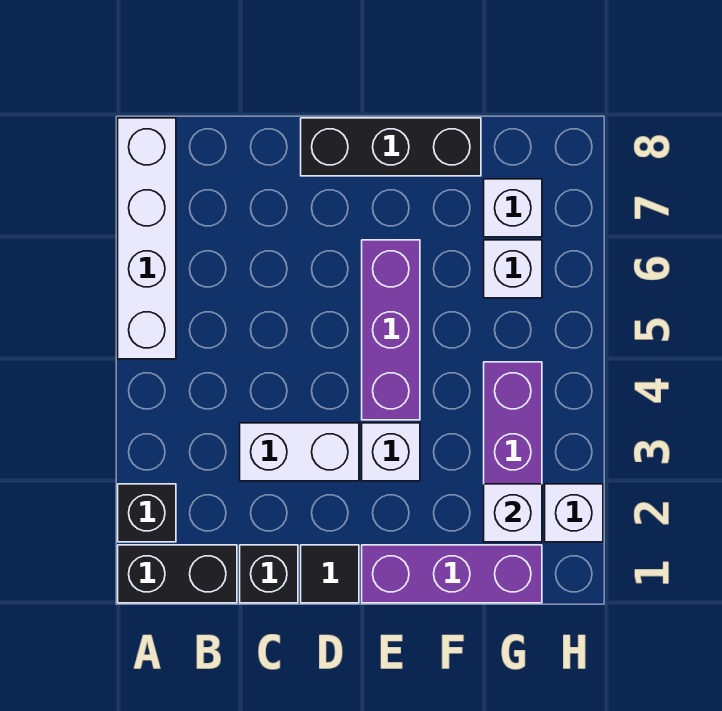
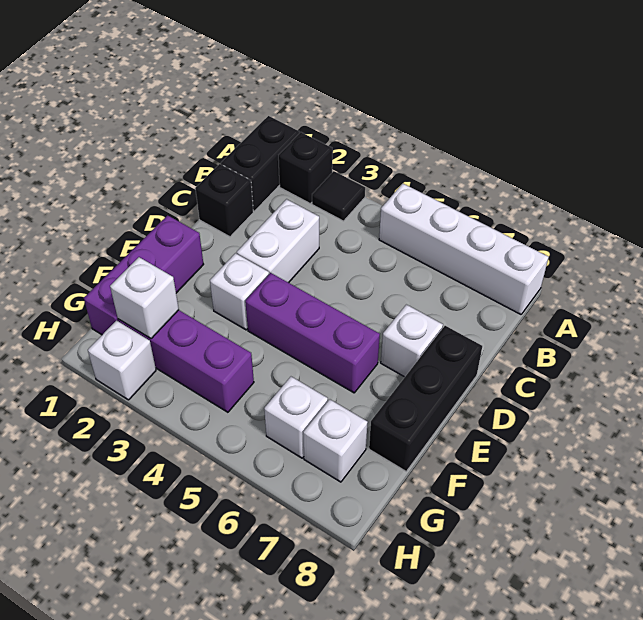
black 1x1 tile [301,545,359,603] -> black 1x1 tile moved to [312,171,365,221]
none -> white 1x1 brick [381,305,443,377]

